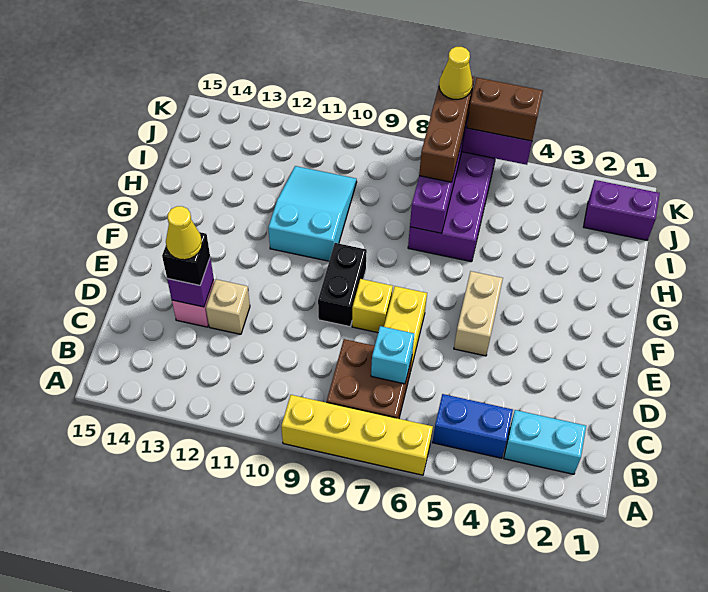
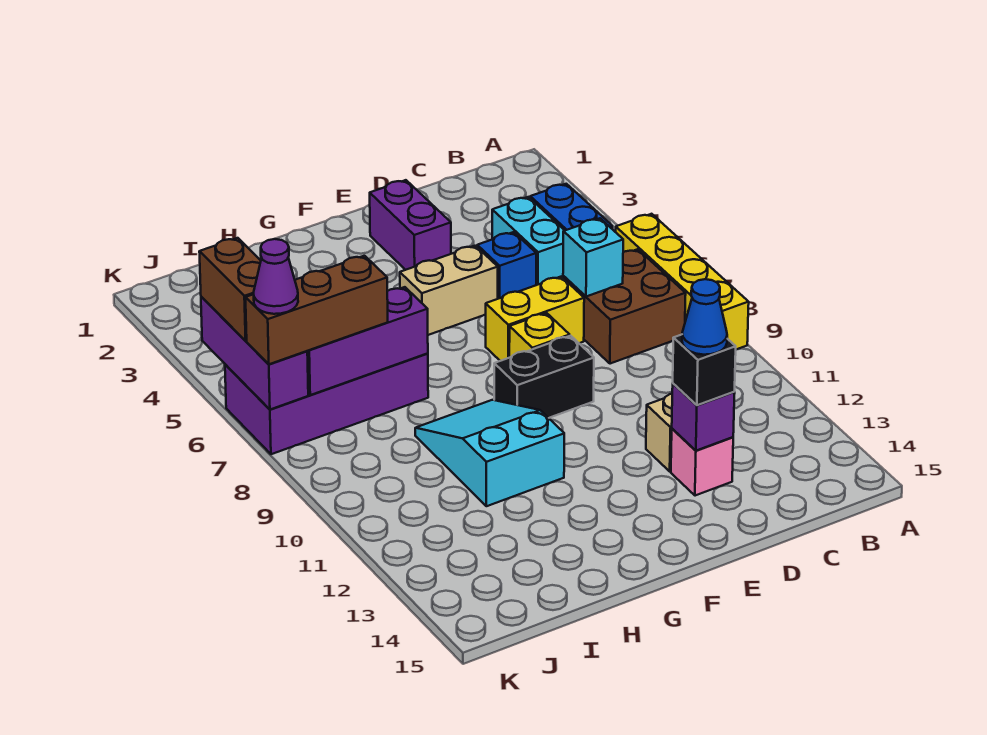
cyan 1x2 brick [504,410,586,474] -> cyan 1x2 brick moved to [492,197,565,285]
none -> blue 1x1 brick [477,232,536,299]
yellow 1x1 cone [166,206,202,260] -> blue 1x1 cone [682,279,727,355]
cyan 2x3 slope [268,166,357,261] -> cyan 2x3 slope turned to [415,400,564,506]
purple 1x2 brick [584,180,660,240] -> purple 1x2 brick moved to [370,180,451,270]
yellow 1x1 cone [439,47,473,99] -> purple 1x1 cone [254,239,298,314]

